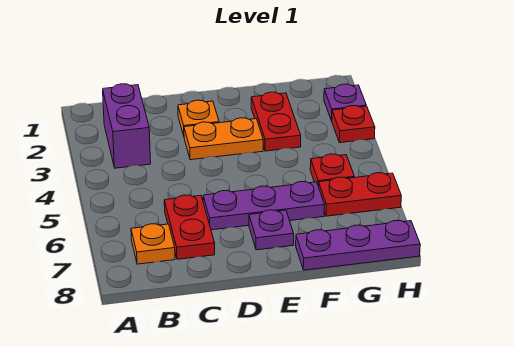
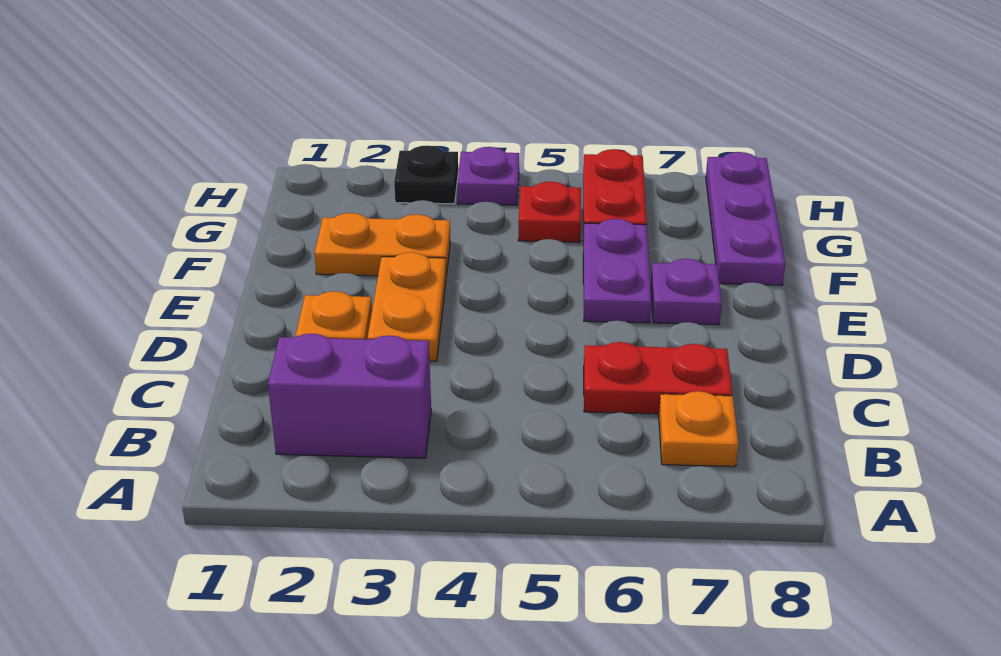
purple 1x3 plate [203,182,324,230] -> purple 1x2 plate [583,219,651,323]
red 1x2 plate [251,92,301,151] -> orange 1x2 plate [315,213,450,276]
purple 1x1 plate [324,84,366,121] -> purple 1x1 plate moved to [457,147,519,205]
red 1x1 plate [332,106,375,143] -> black 1x1 plate [394,146,458,204]

